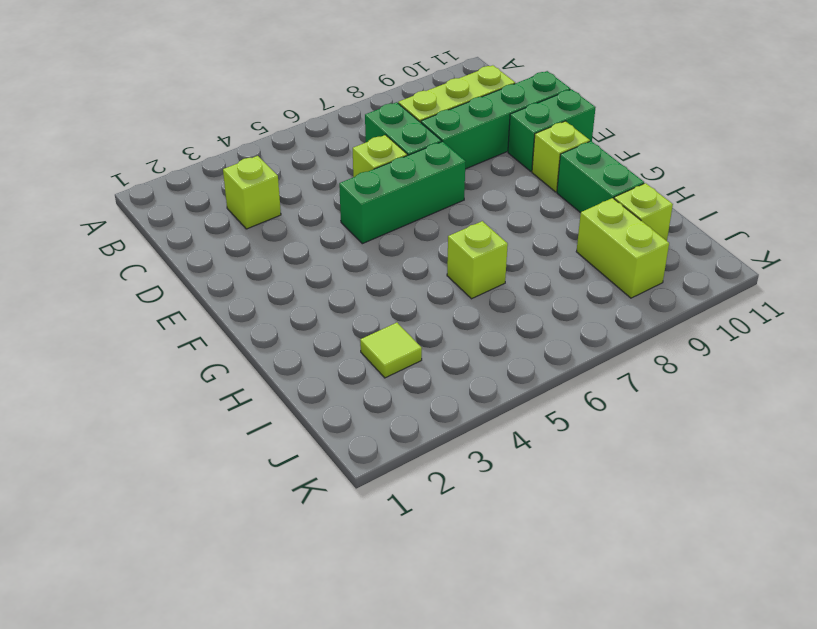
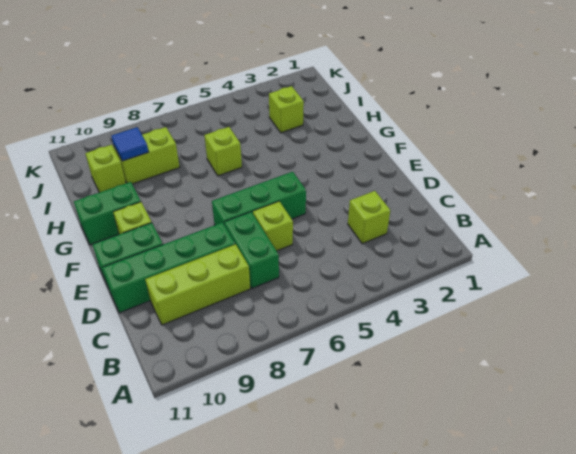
green 1x2 brick [557,141,644,213] -> green 1x2 brick turned to [74,182,141,245]
lime 1x1 tile [360,323,422,378] -> lime 1x1 brick [269,86,304,133]
lime 1x2 brick [576,198,669,298] -> lime 1x2 brick turned to [114,127,180,184]
none -> blue 1x1 tile [111,127,148,161]

